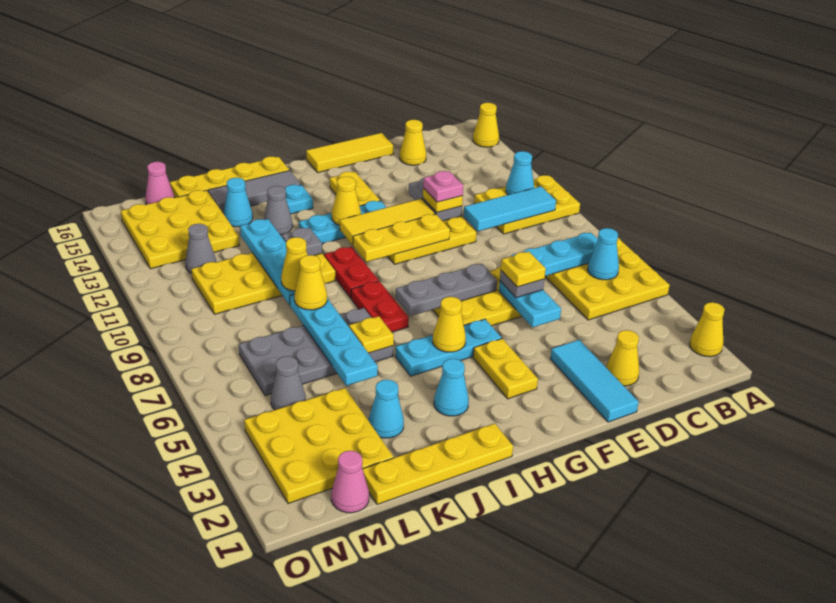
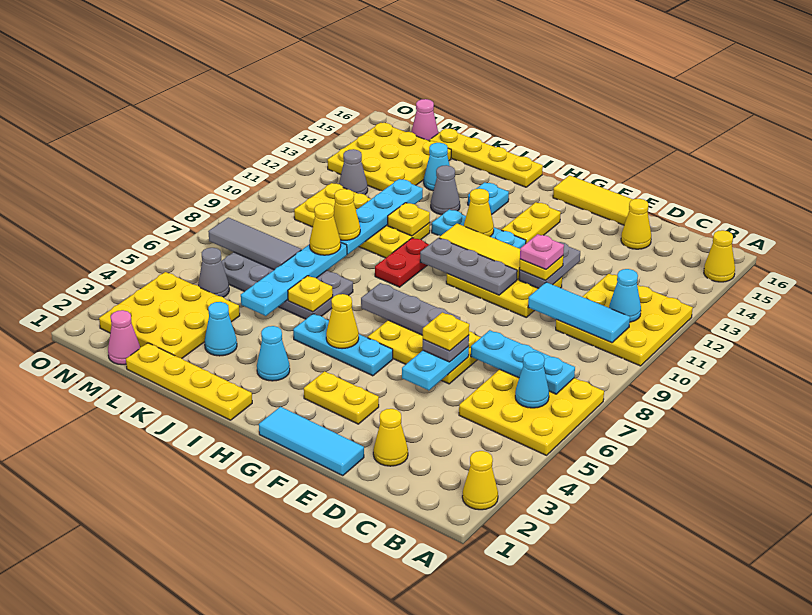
yellow 2x3 plate [474,175,580,234] -> yellow 3x3 plate [556,274,693,366]
cyan 1x3 tile [550,340,638,422] -> cyan 1x3 tile turned to [259,407,364,476]
yellow 1x3 plate [353,214,450,262] -> grey 1x3 plate [420,238,517,295]
yellow 1x2 plate [473,339,538,399] -> yellow 1x2 plate turned to [304,371,379,424]
red 1x2 plate [351,281,409,332] -> none
grey 1x3 tile [208,170,301,213] -> grey 1x3 tile moved to [208,217,301,270]
grey 1x1 plate [281,228,322,255] -> yellow 1x1 plate [388,203,430,236]

